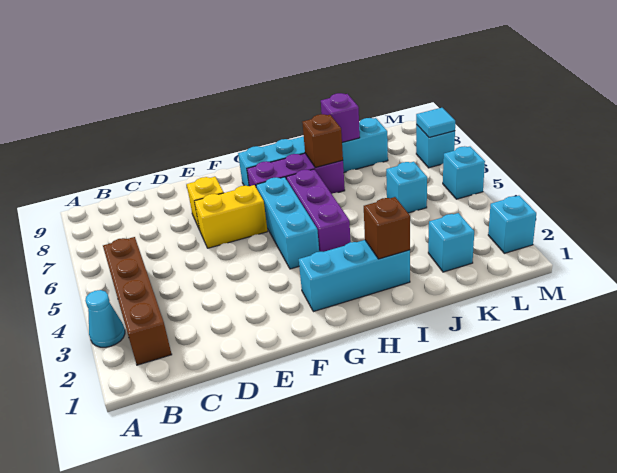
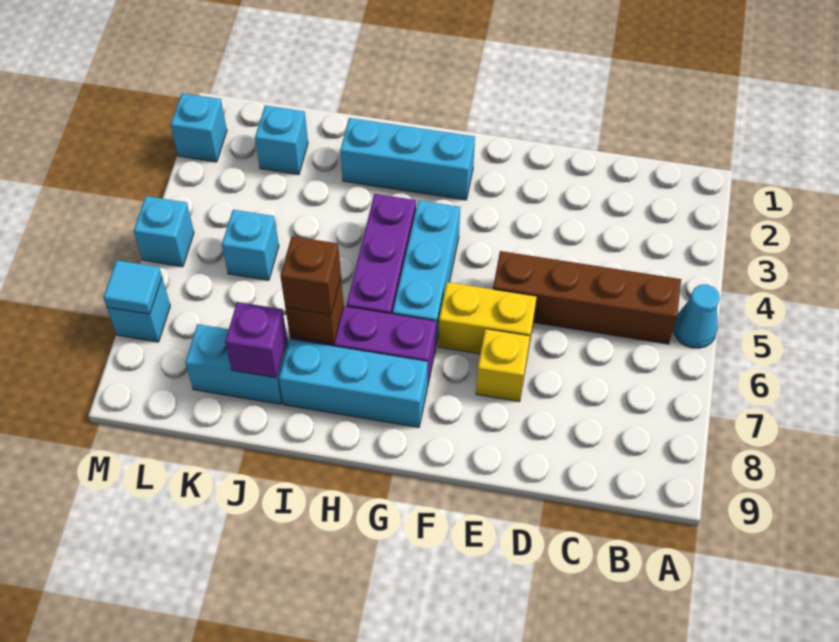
cyan 1x1 cone [85,290,125,347] -> cyan 1x1 cone moved to [673,284,720,348]
brown 1x4 brick [103,237,172,365] -> brown 1x4 brick turned to [493,251,681,344]
brown 1x1 brick [364,197,410,259] -> brown 1x1 brick moved to [280,236,341,315]

